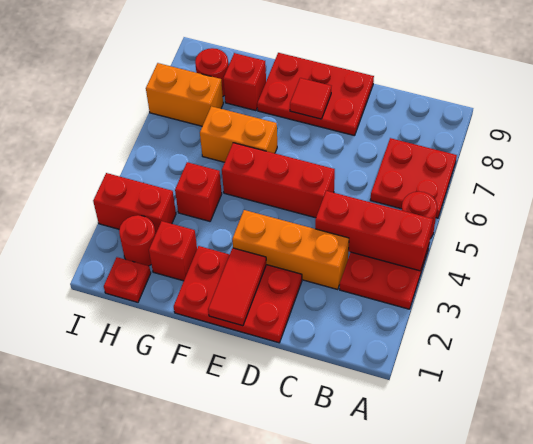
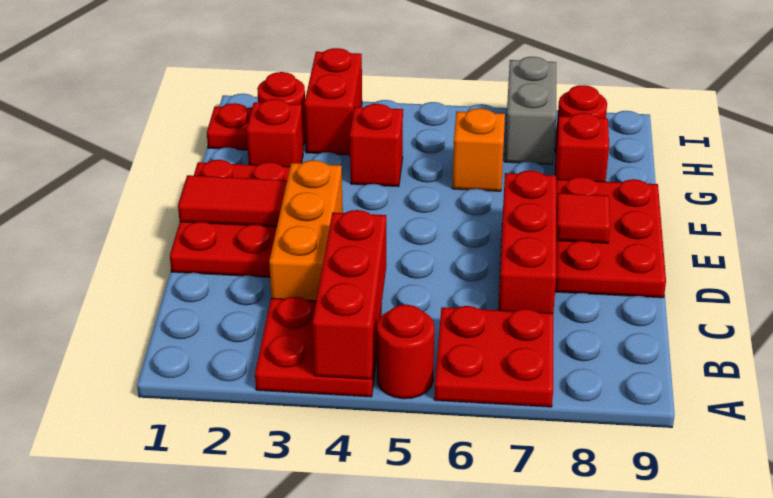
red 1x3 brick [222,143,335,218] -> red 1x3 brick moved to [498,171,556,313]
orange 1x2 brick [200,106,277,162] -> orange 1x1 brick [452,108,505,191]
orange 1x2 brick [146,63,223,126] -> grey 1x2 brick [505,57,556,164]

